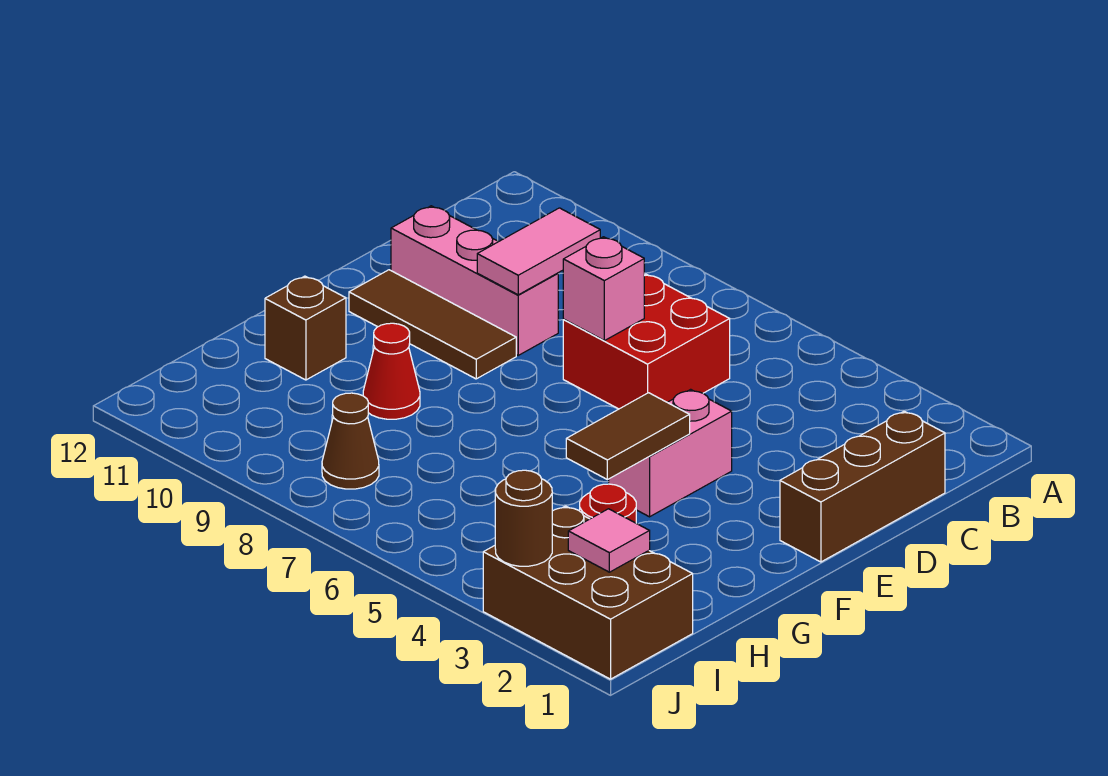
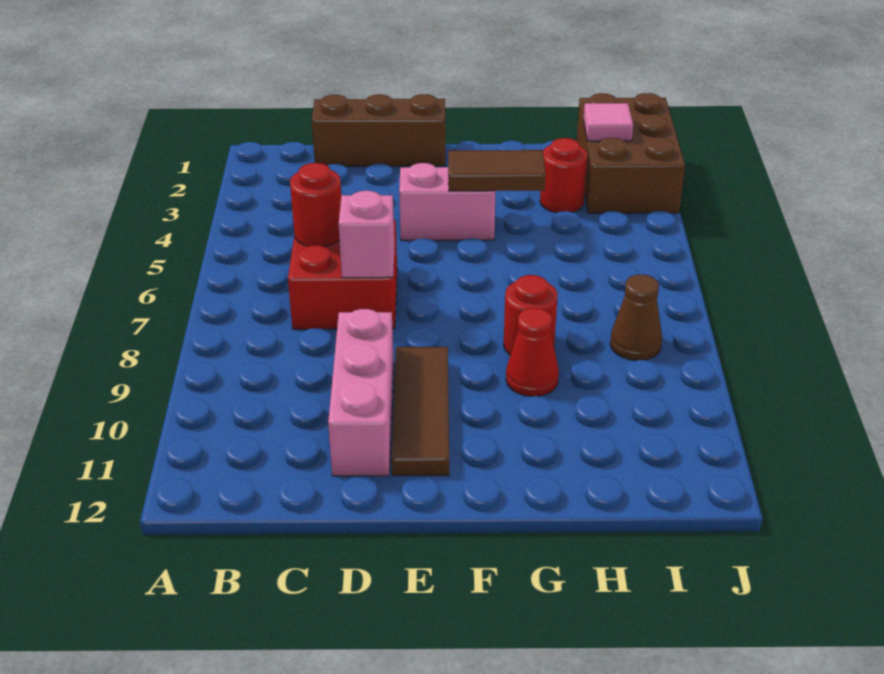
none -> red 1x1 round brick [290,163,341,247]
pink 1x2 tile [477,208,600,295] -> none
none -> red 1x1 round brick [504,275,558,355]
brown 1x1 brick [265,276,346,380] -> none
brown 1x1 round brick [495,470,552,566] -> none

